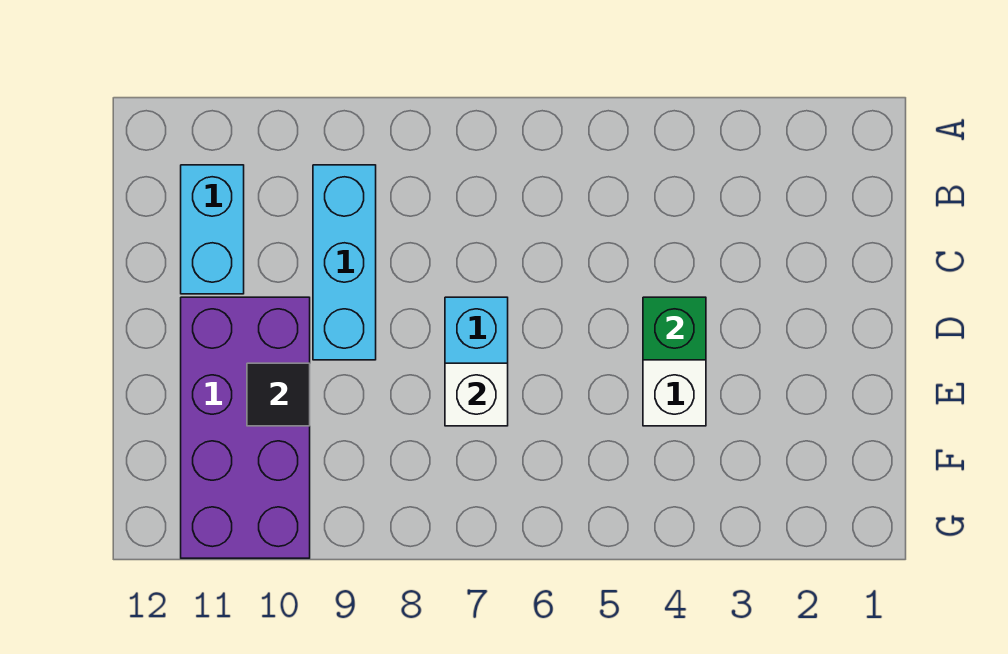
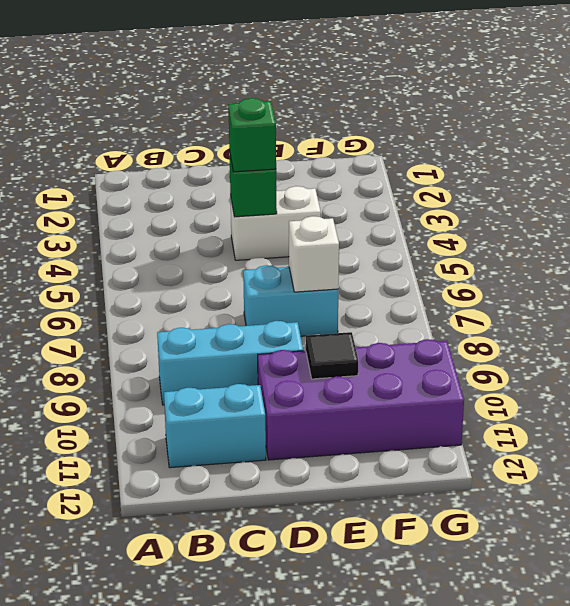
none -> green 1x1 brick [228,98,276,172]

